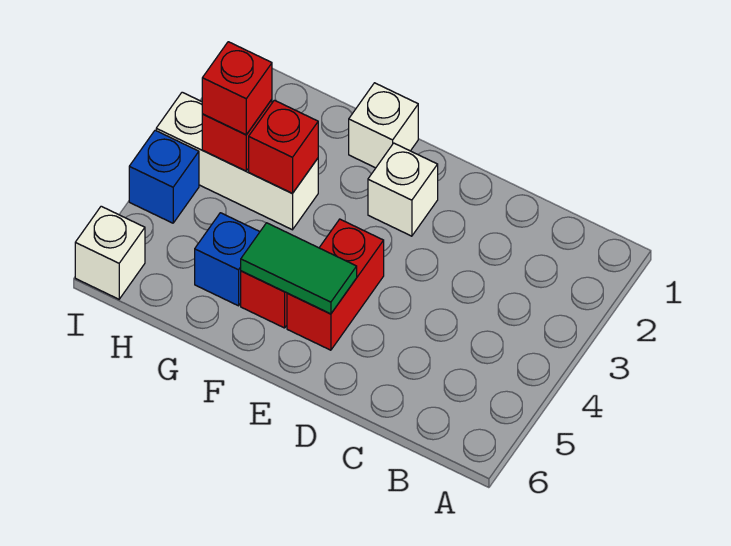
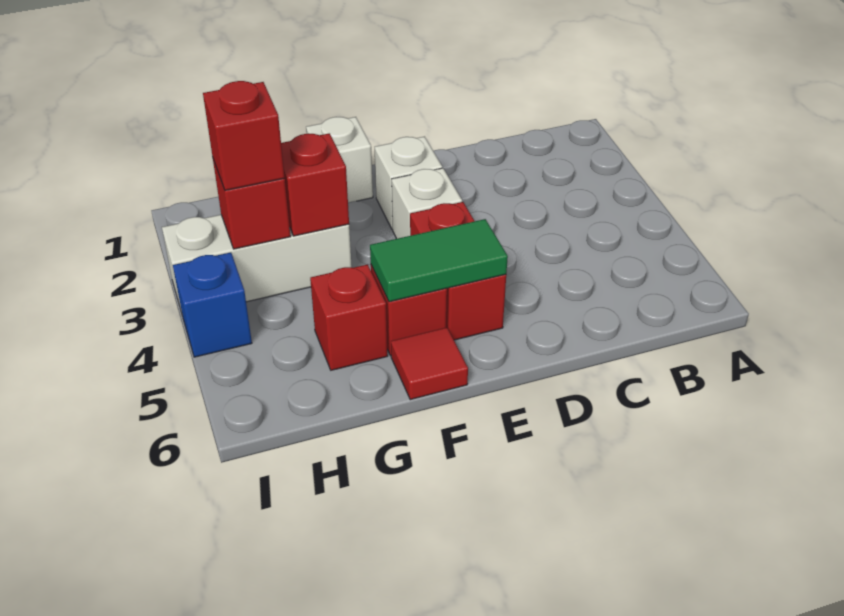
none -> red 1x1 tile [391,327,468,400]
blue 1x1 brick [195,213,260,306] -> red 1x1 brick [310,264,388,370]
white 1x1 brick [75,206,145,299] -> white 1x1 brick moved to [392,168,462,239]

